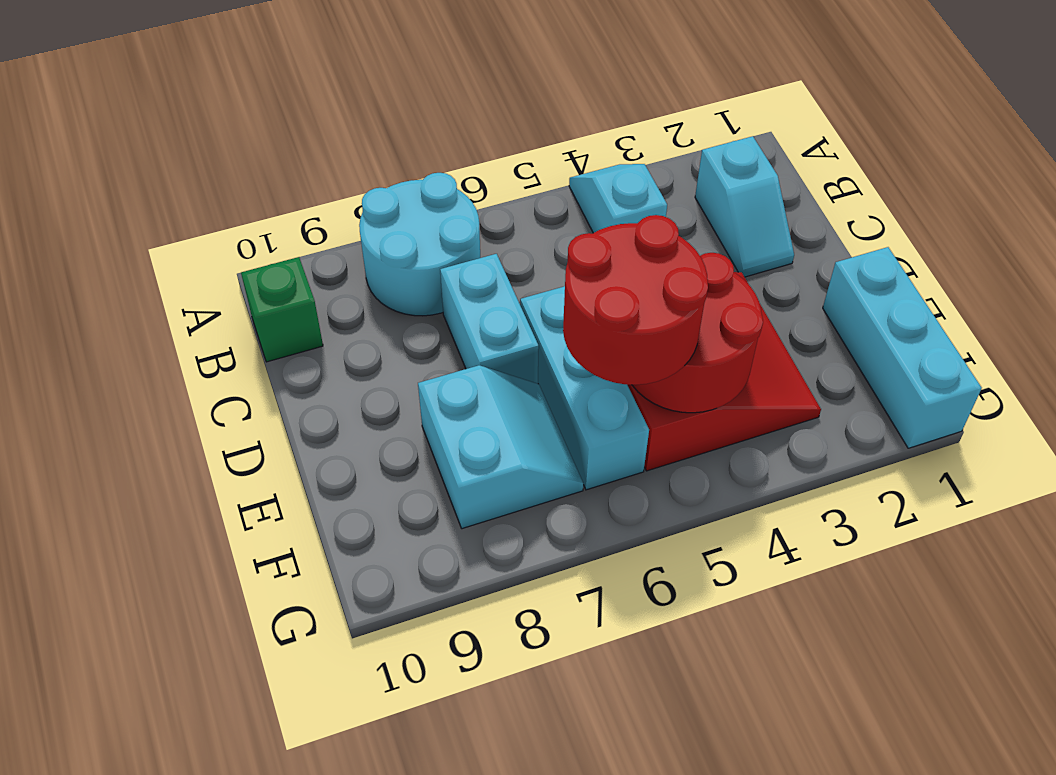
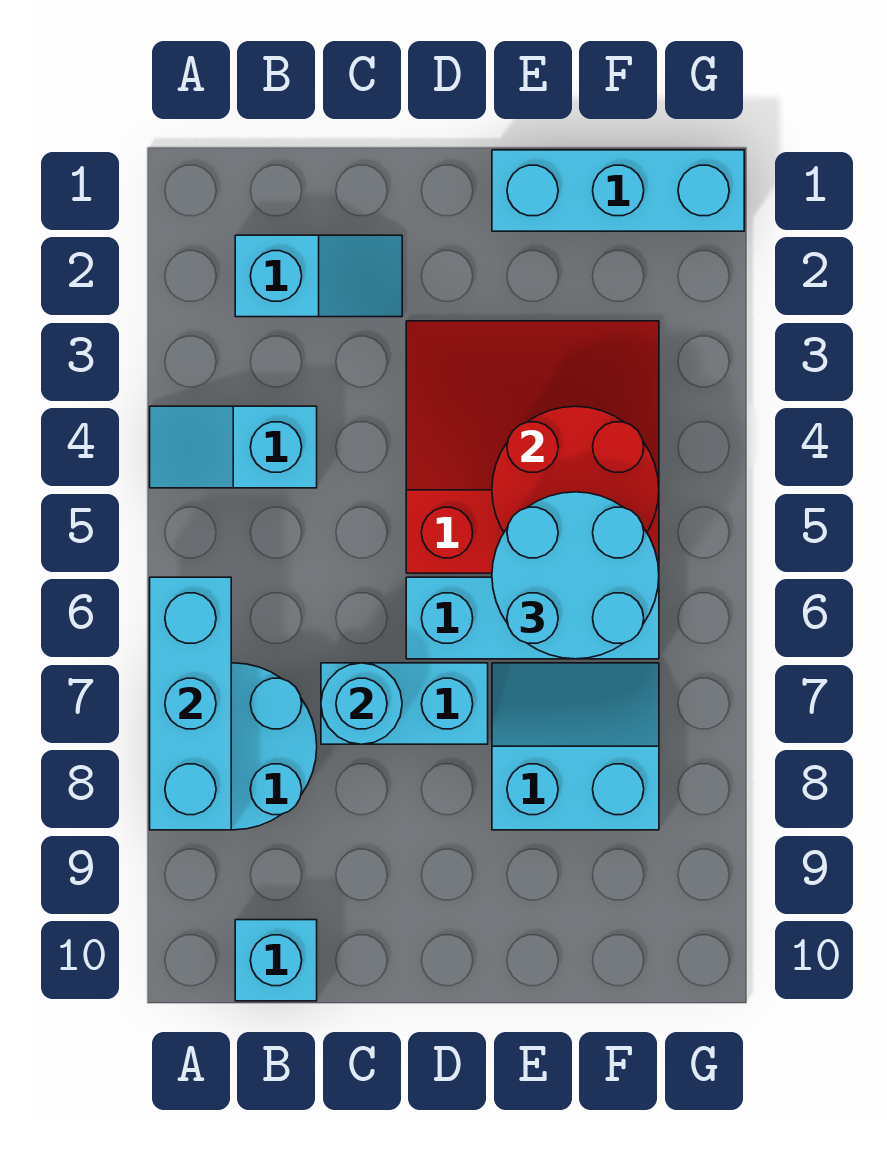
none -> cyan 1x3 brick [150,577,231,830]
green 1x1 brick [241,257,323,362] -> cyan 1x1 brick [235,920,317,1001]
none -> cyan 1x1 round brick [321,663,402,744]
red 2x2 round brick [563,215,708,385] -> cyan 2x2 round brick [492,492,659,659]

